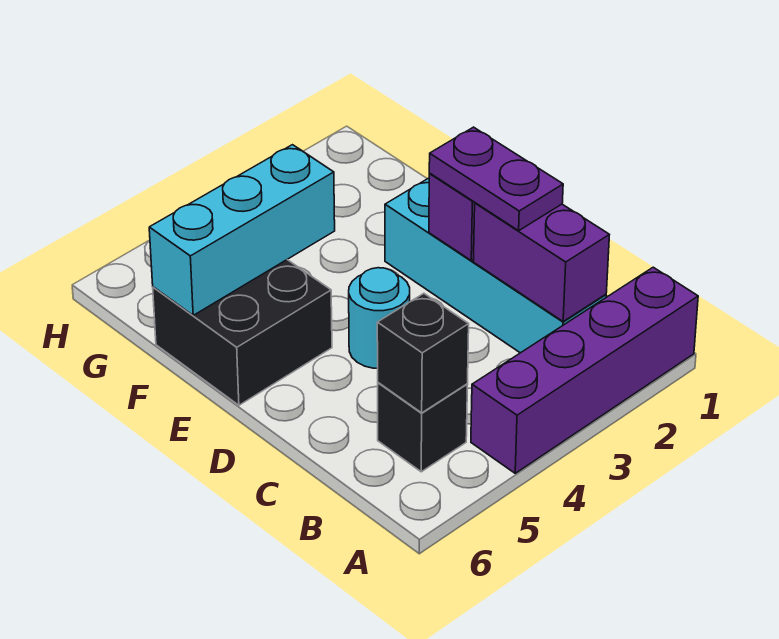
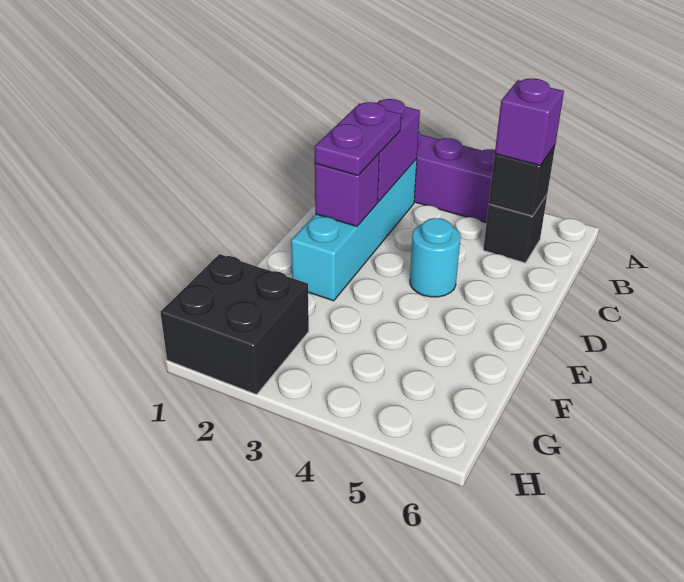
none -> purple 1x1 brick [495,78,564,166]
black 2x2 brick [153,260,332,405] -> black 2x2 brick moved to [160,254,309,394]
cyan 1x3 brick [149,145,335,315] -> none

